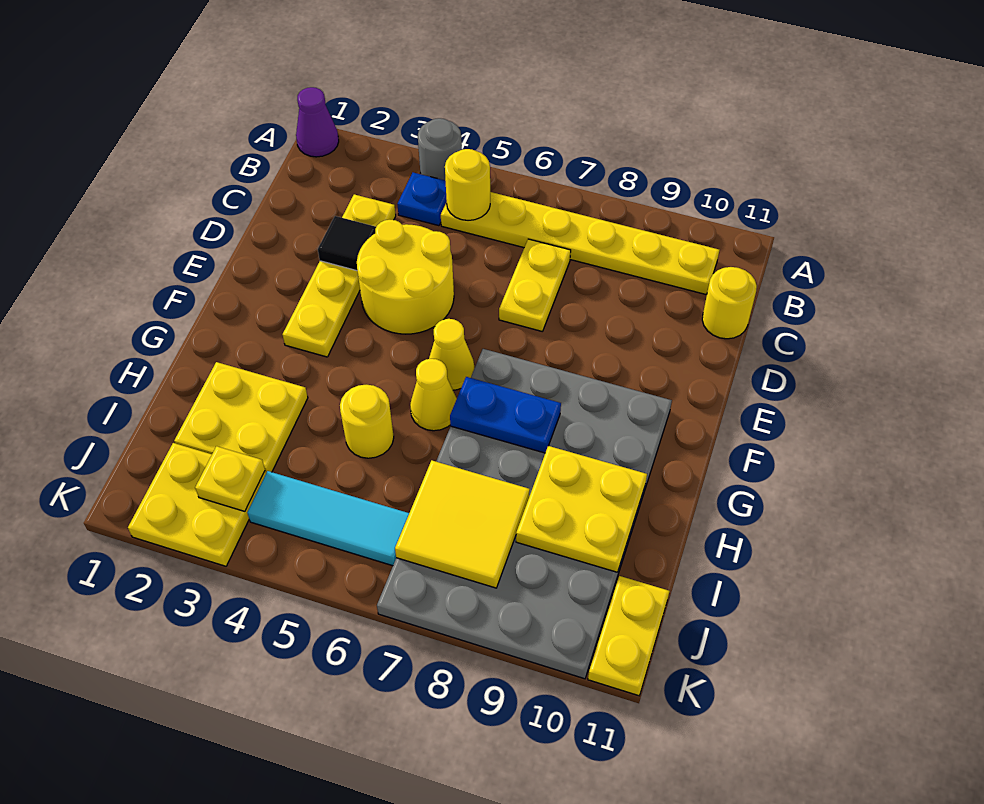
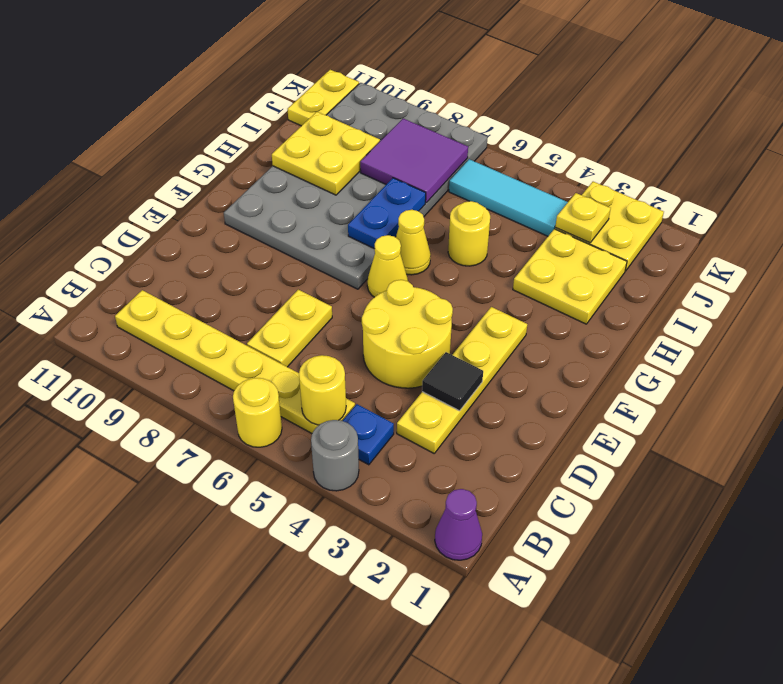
yellow 1x1 round brick [702,267,757,339] -> yellow 1x1 round brick moved to [233,378,282,447]
blue 1x2 plate [450,377,561,453] -> blue 1x2 plate turned to [348,178,426,249]
yellow 2x2 tile [395,460,530,588] -> purple 2x2 tile [360,119,468,203]

